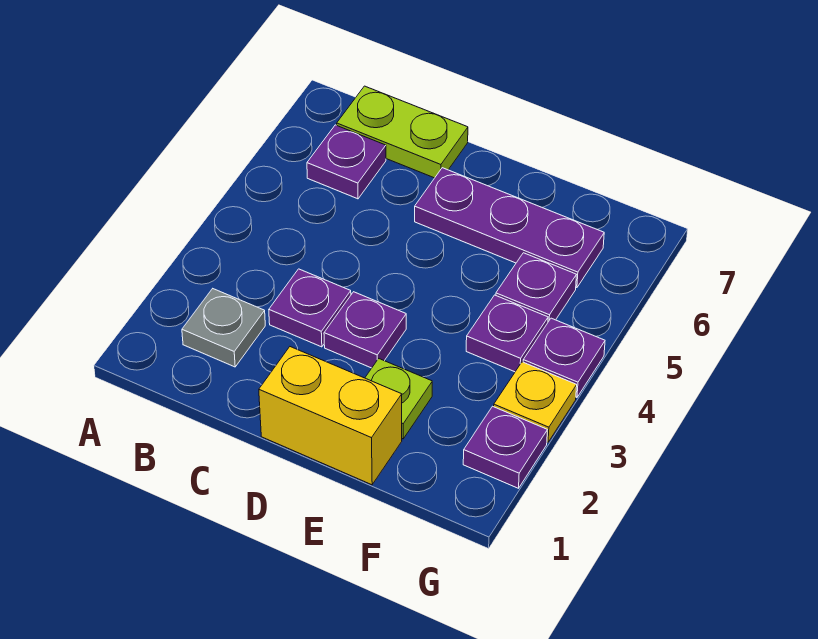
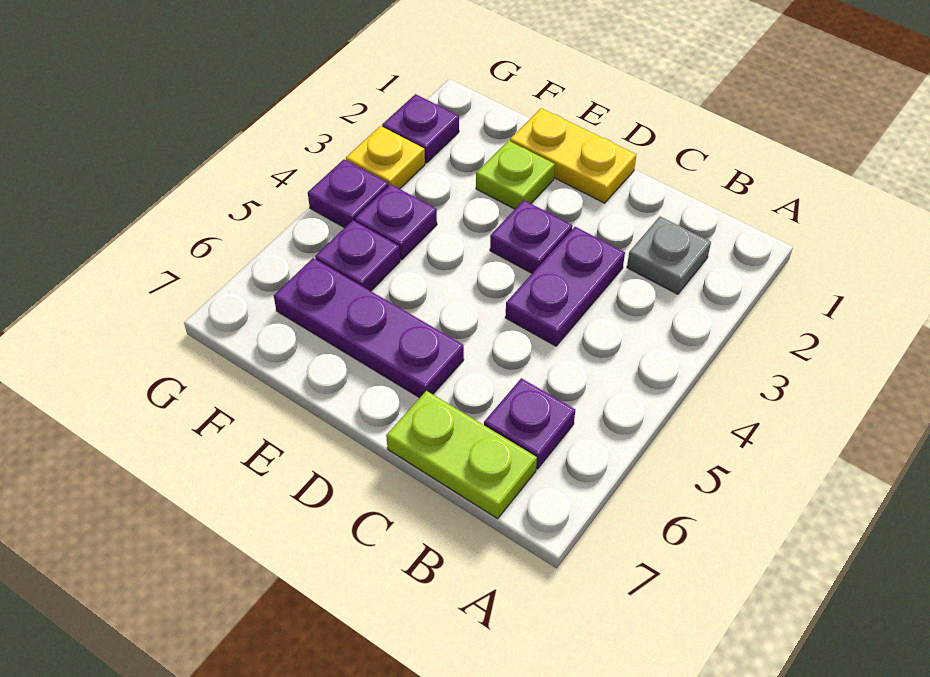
purple 1x1 plate [269,269,351,347] -> purple 1x2 plate [505,227,625,346]
yellow 1x2 brick [259,347,402,485] -> yellow 1x2 plate [510,108,636,203]

